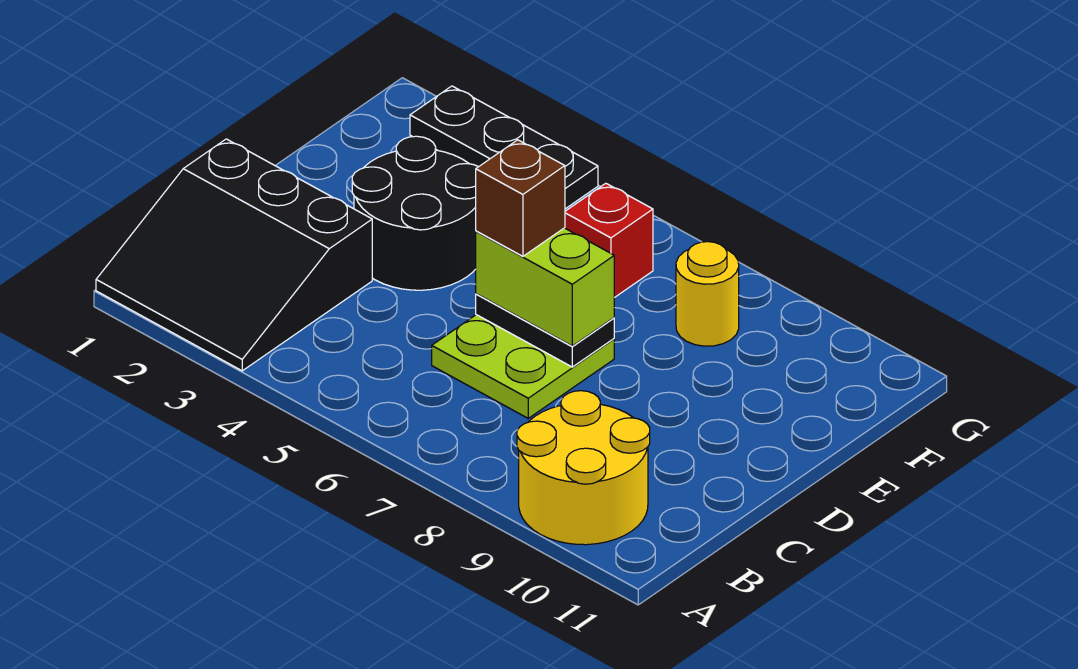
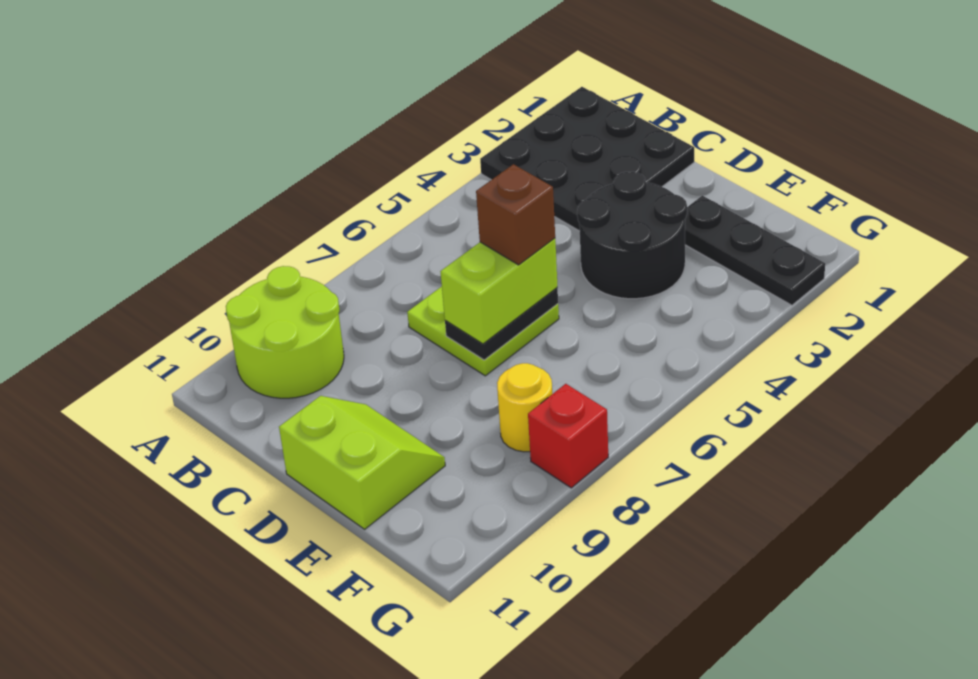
black 3x3 slope [96,139,372,371] -> black 3x3 plate [480,87,694,231]
yellow 2x2 round brick [517,391,650,545] -> lime 2x2 round brick [226,266,344,398]
none -> lime 2x2 slope [279,396,445,529]
red 1x1 brick [565,183,653,298] -> red 1x1 brick moved to [528,384,608,488]
black 1x3 plate [410,86,598,209] -> black 1x3 plate turned to [685,196,825,305]

